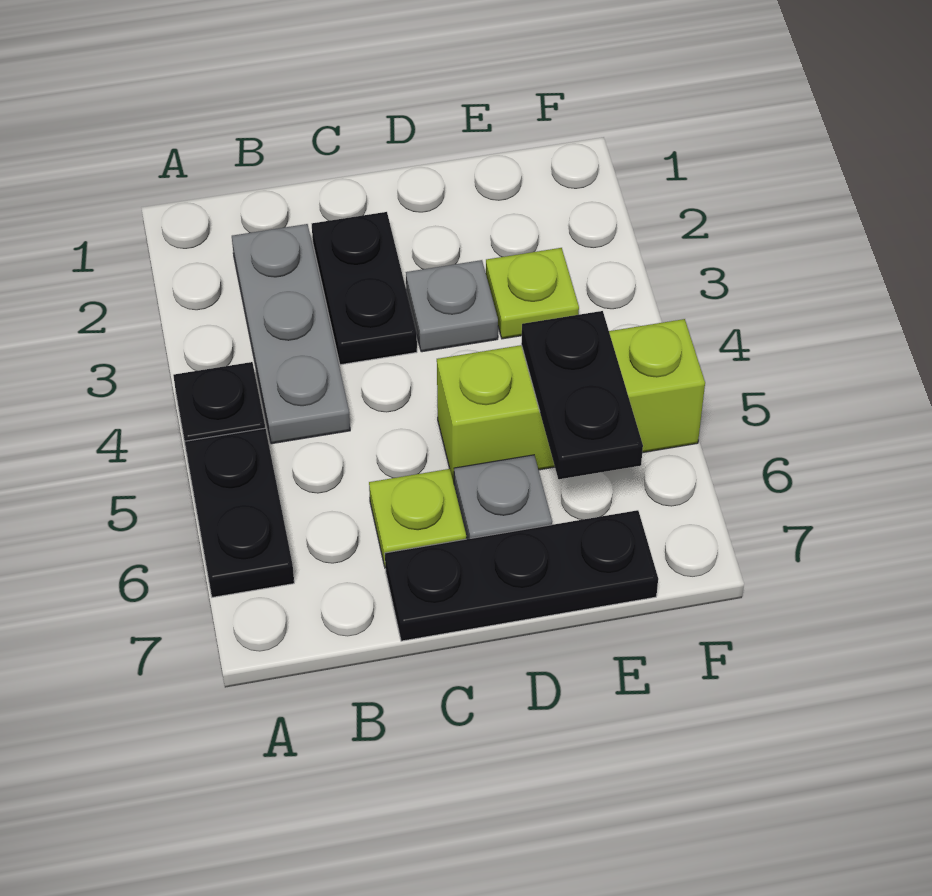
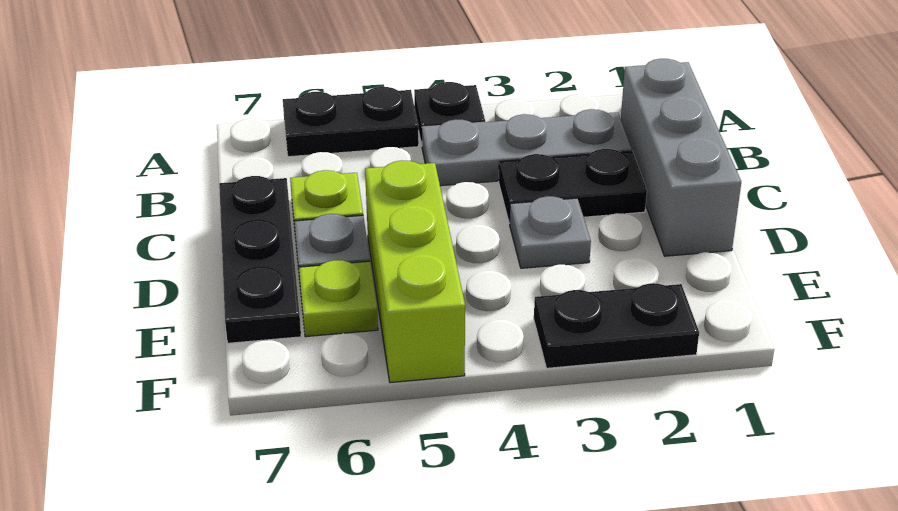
none -> grey 1x3 brick [621,59,741,256]
lime 1x1 plate [486,248,579,339] -> lime 1x1 plate moved to [299,260,378,337]
black 1x2 plate [521,311,643,479] -> black 1x2 plate moved to [534,283,699,368]

